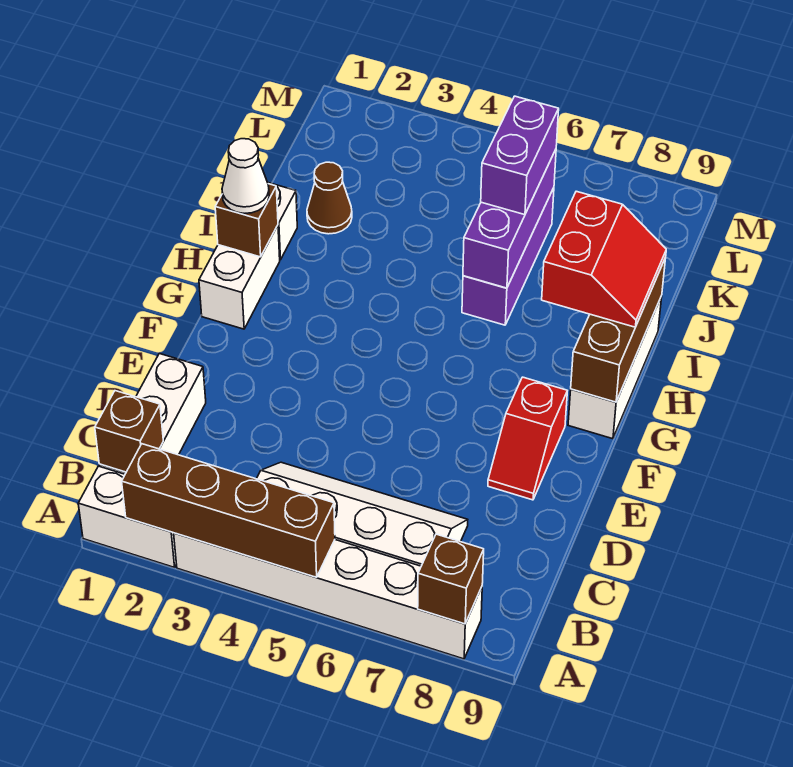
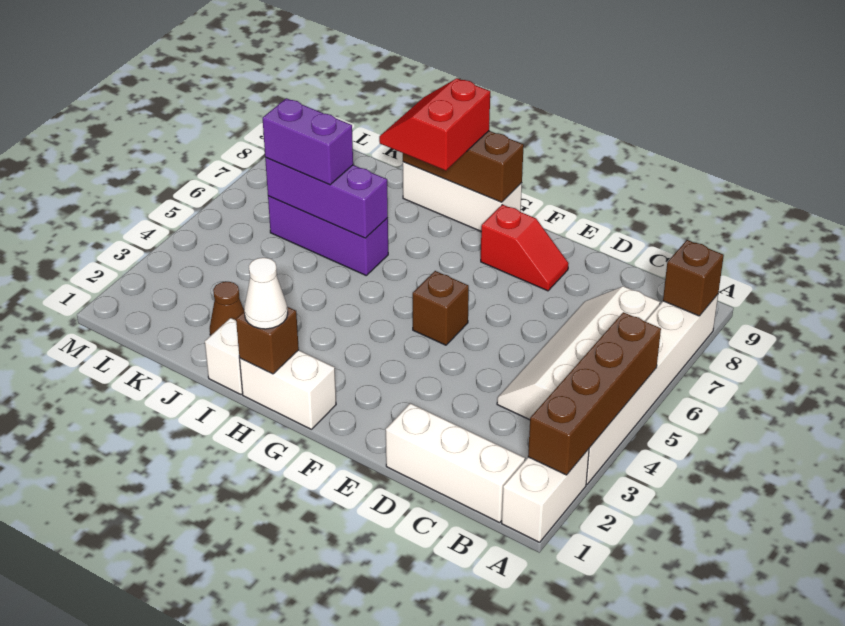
brown 1x1 brick [95,391,163,472] -> brown 1x1 brick moved to [413,271,469,345]
red 2x2 slope [542,191,666,327] -> red 2x2 slope turned to [379,78,490,171]

